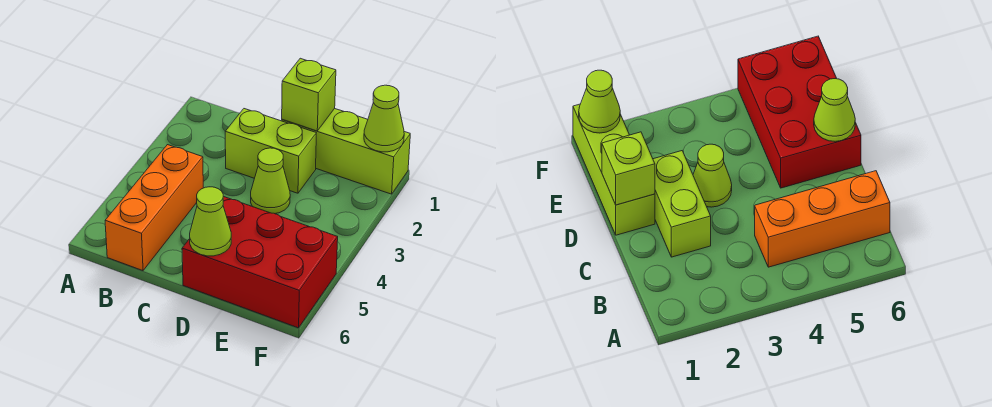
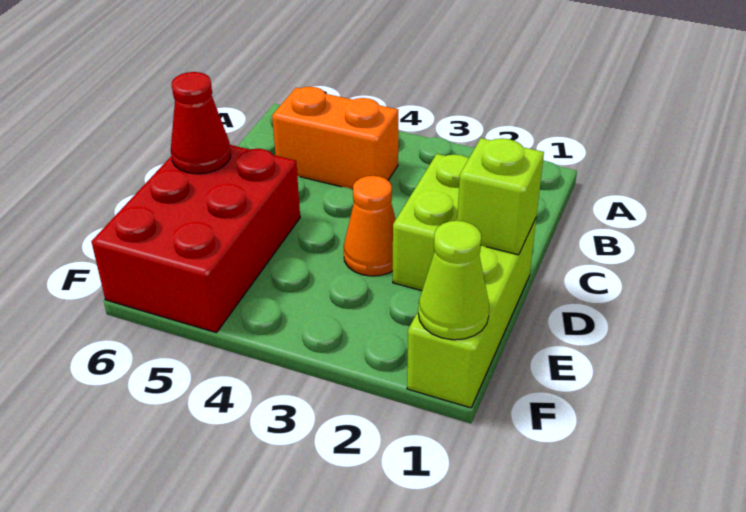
orange 1x3 brick [105,145,203,271] -> orange 1x2 brick [272,87,398,189]
lime 1x1 cone [251,148,290,214] -> orange 1x1 cone [344,176,396,276]
lime 1x1 cone [190,187,231,256] -> red 1x1 cone [171,72,231,174]

